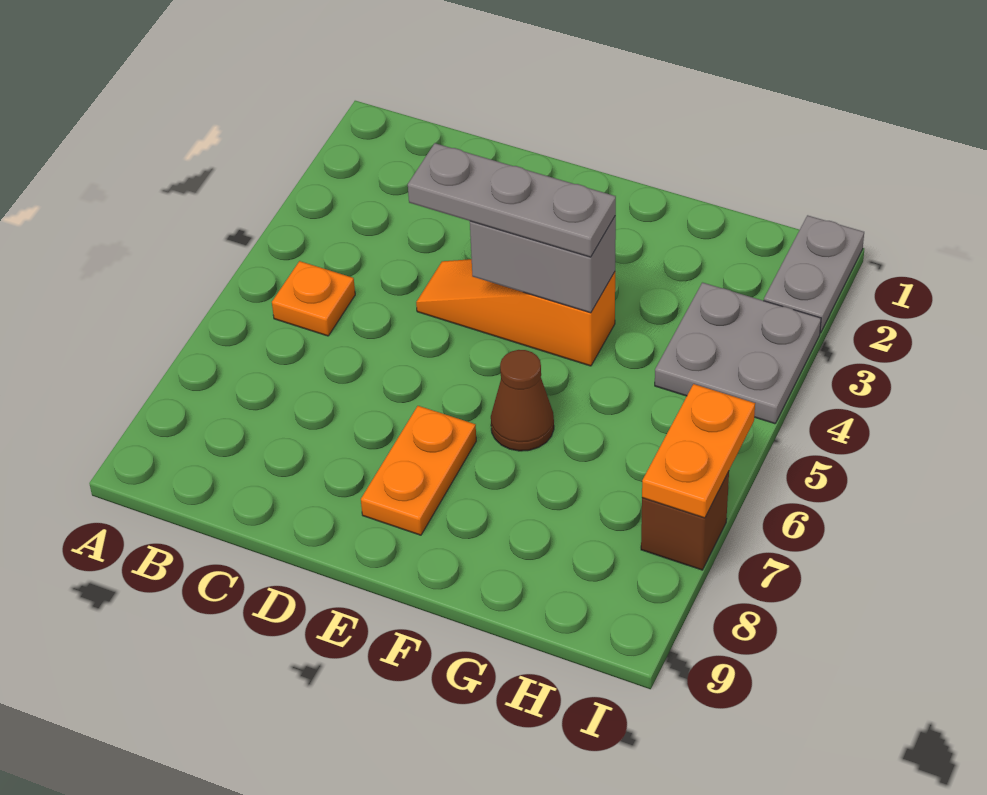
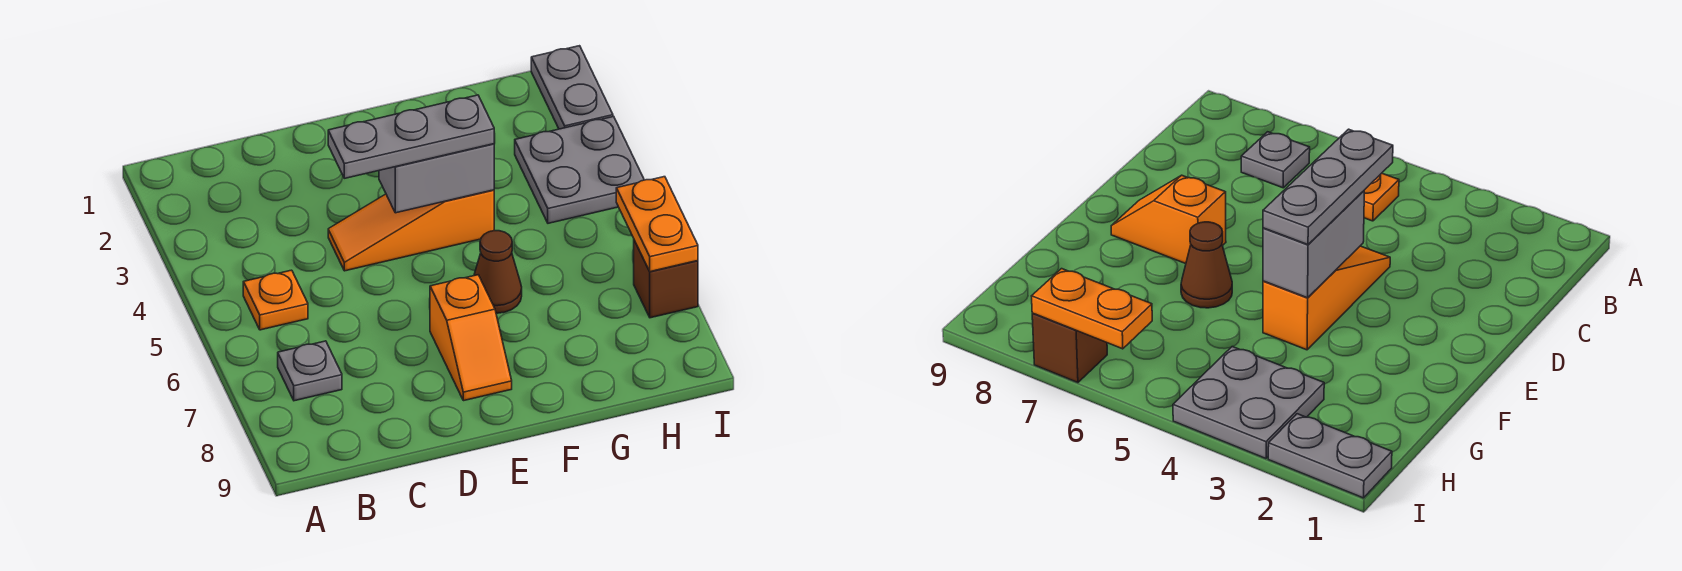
none -> grey 1x1 plate [278,341,342,401]
orange 1x2 plate [361,406,476,535] -> orange 1x2 slope [430,275,512,401]

